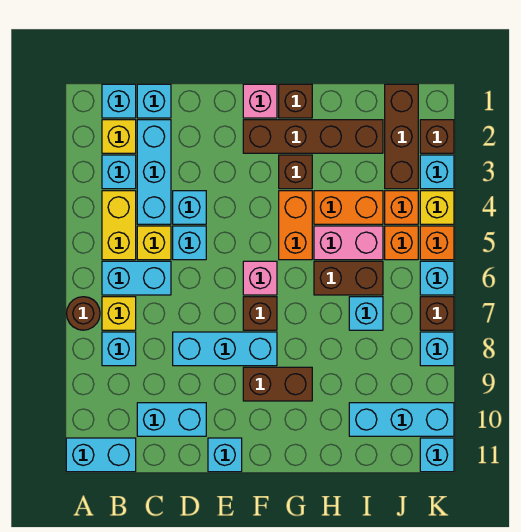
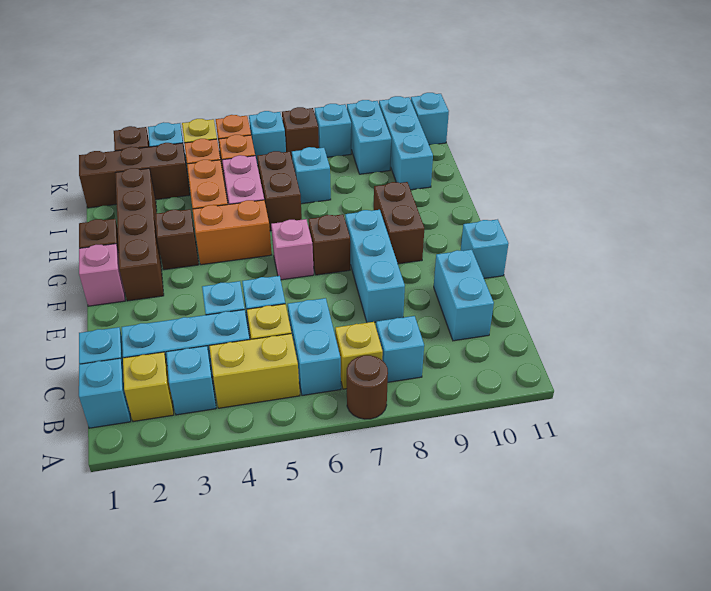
cyan 1x2 brick [66,438,136,472] -> cyan 1x2 brick moved to [347,100,391,174]

